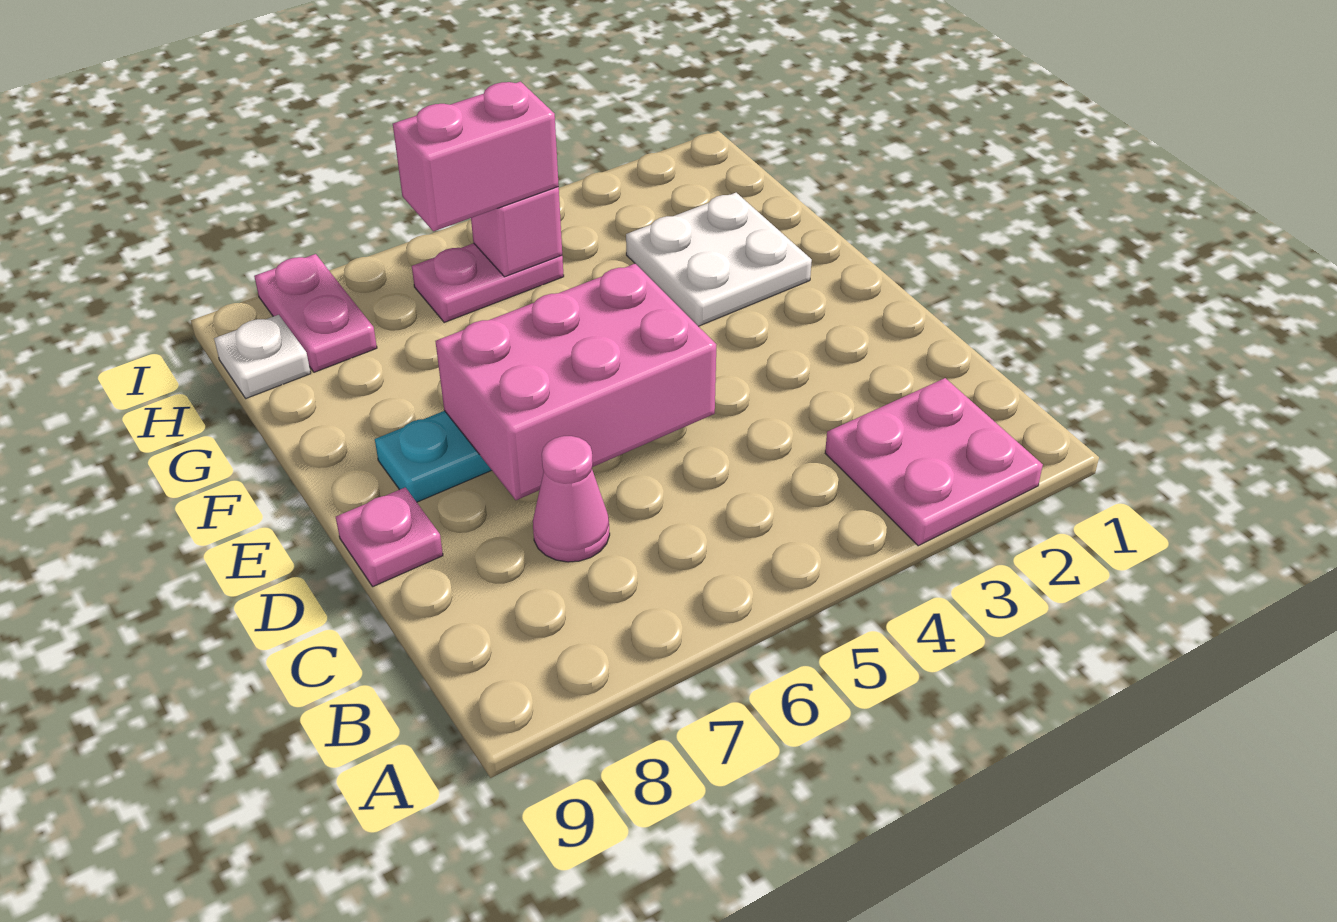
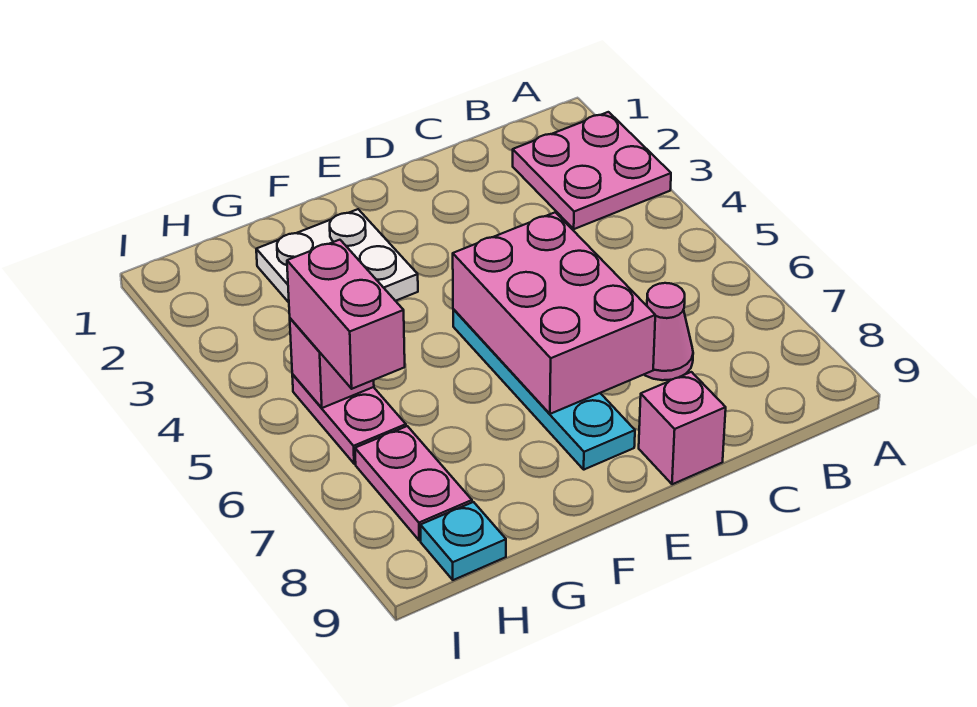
pink 1x1 plate [336,487,443,587] -> pink 1x1 brick [639,372,726,484]
pink 1x2 plate [254,254,377,372] -> pink 1x2 plate turned to [355,426,472,540]
white 1x1 plate [214,315,311,398] -> cyan 1x1 plate [421,502,506,580]

